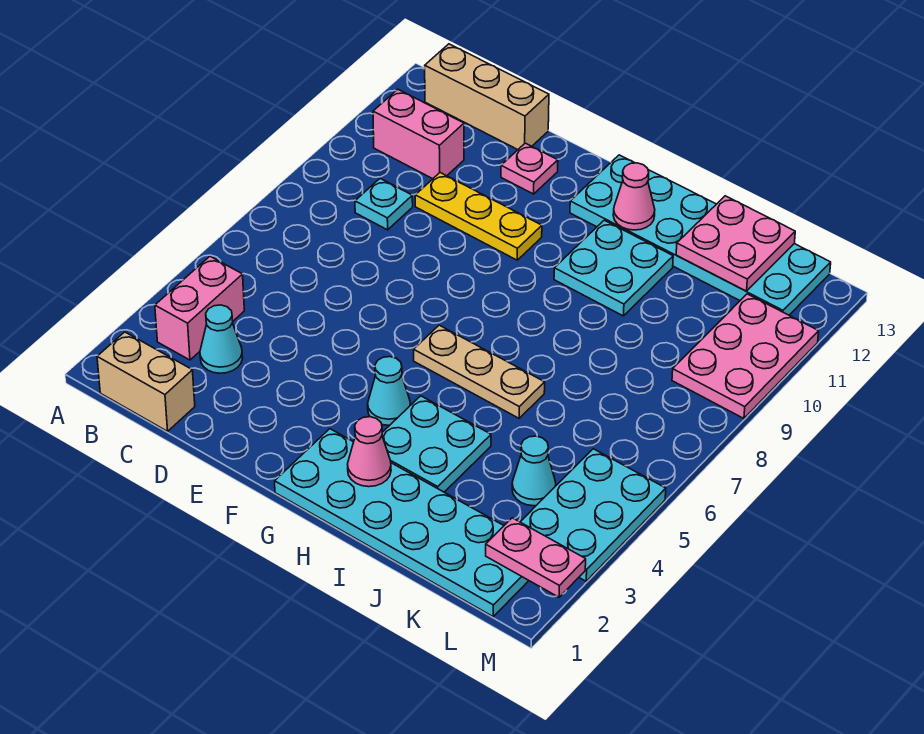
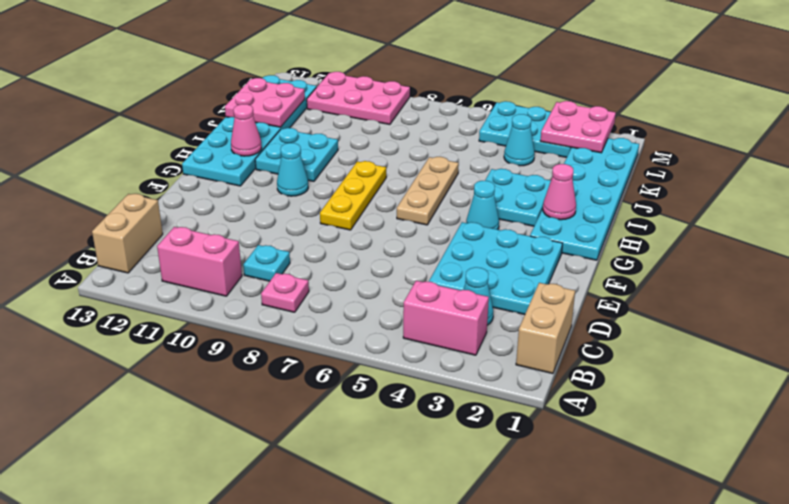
pink 1x2 brick [373,89,464,179] -> pink 1x2 brick turned to [157,227,242,296]
tan 1x3 brick [425,44,549,150] -> tan 1x2 brick [92,194,163,273]
none -> cyan 3x3 plate [429,222,563,315]
yellow 1x3 plate [415,173,542,260] -> yellow 1x3 plate moved to [320,161,386,230]
pink 1x1 plate [501,143,558,194] -> pink 1x1 plate moved to [261,273,309,312]
none -> cyan 1x1 cone [277,143,308,196]
pink 1x2 plate [486,518,586,597] -> pink 2x2 plate [540,101,616,153]

